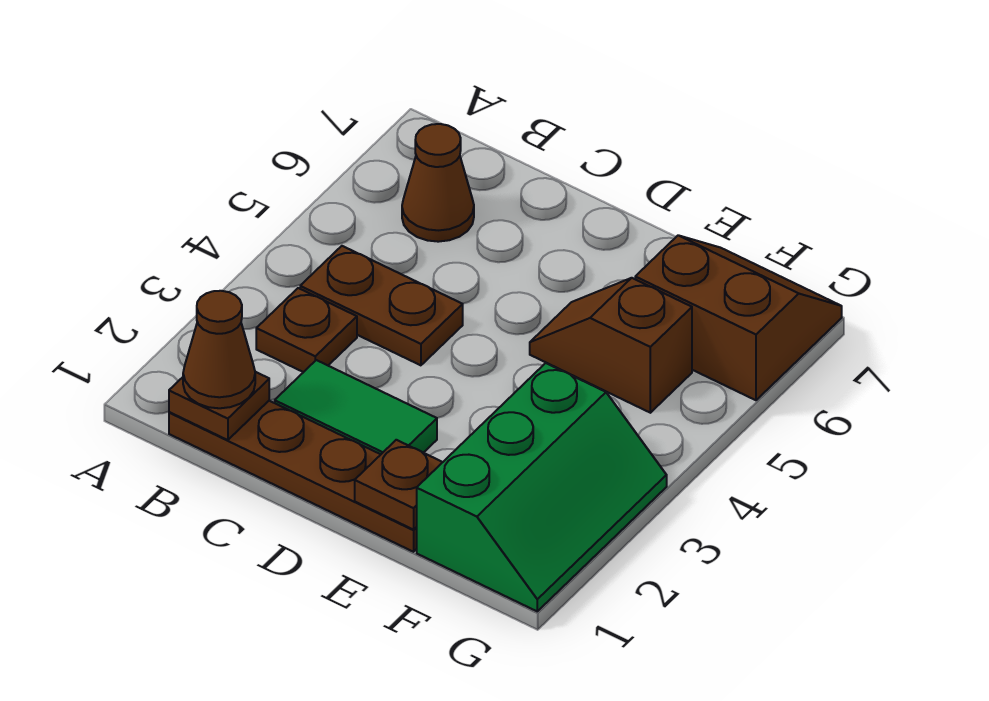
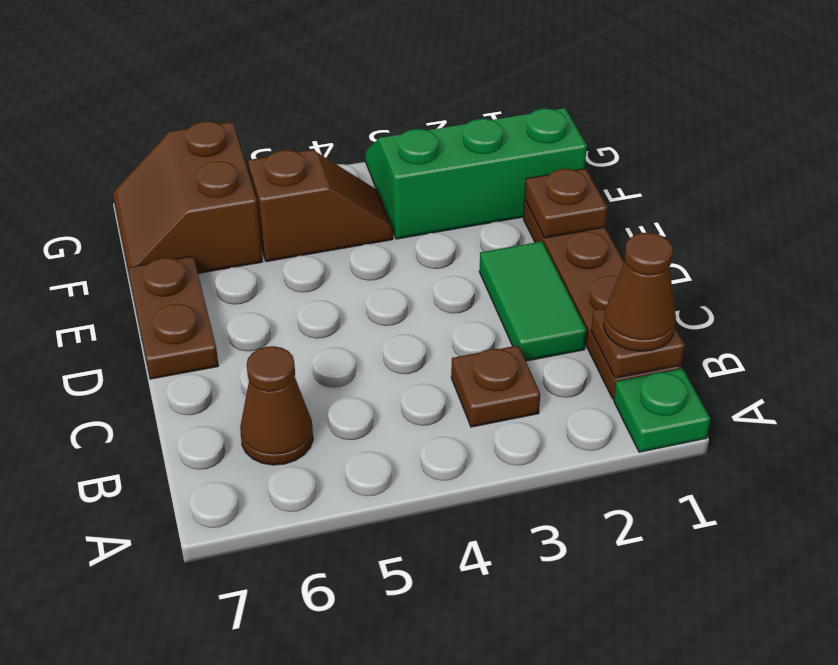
none -> green 1x1 plate [614,368,710,452]
brown 1x2 plate [300,246,463,365] -> brown 1x2 plate moved to [128,256,219,379]
brown 1x2 slope [530,278,692,413] -> brown 1x2 slope turned to [248,150,393,262]

